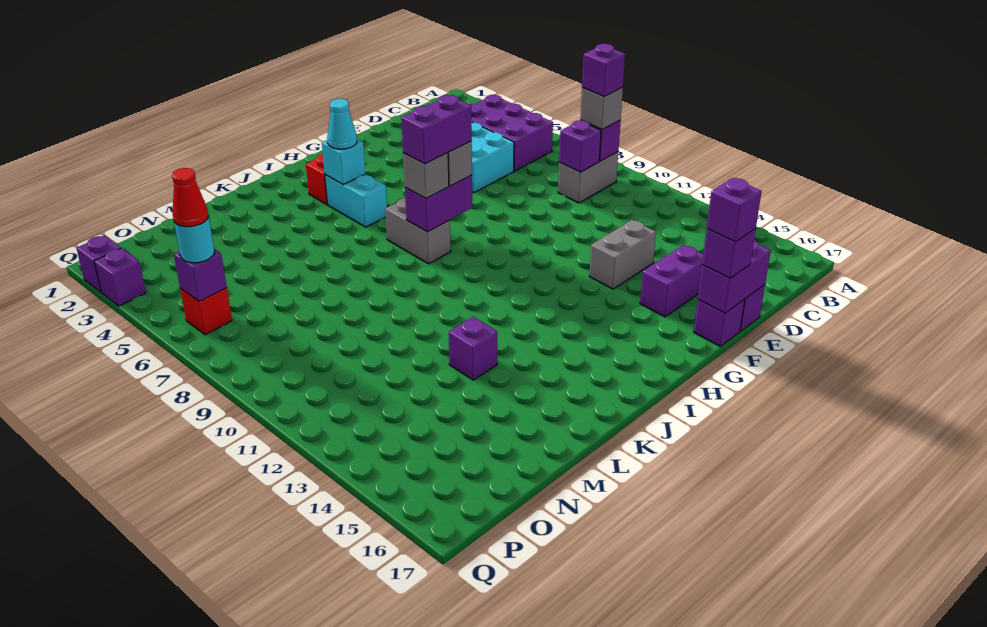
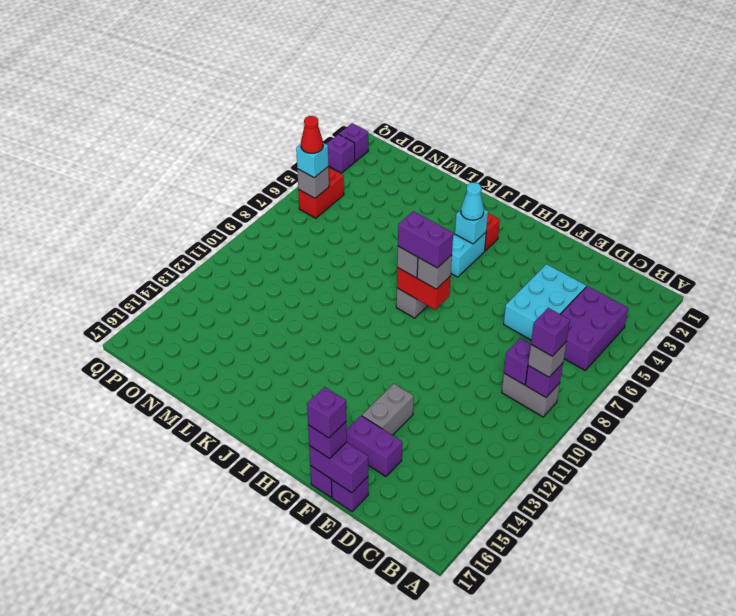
grey 1x2 brick [589,220,656,289] -> grey 1x2 brick turned to [362,384,414,435]
purple 1x2 brick [405,175,472,232] -> red 1x2 brick [397,268,451,310]
purple 1x1 brick [449,317,497,380] -> none
red 1x1 brick [180,288,232,335] -> red 1x2 brick [298,167,344,218]
purple 1x1 brick [174,249,227,301] -> grey 1x1 brick [297,166,329,198]
cyan 1x1 round brick [174,217,214,263] -> cyan 1x1 brick [296,143,328,178]

